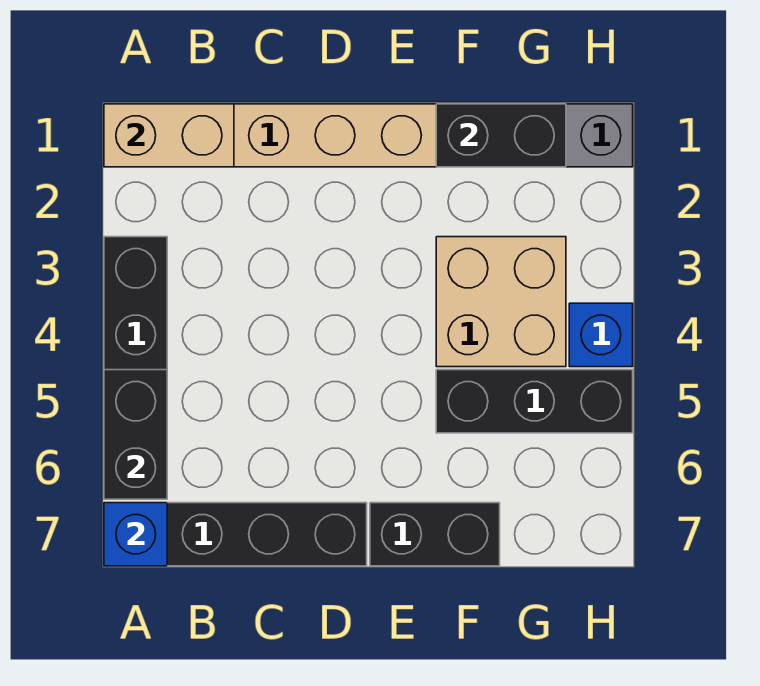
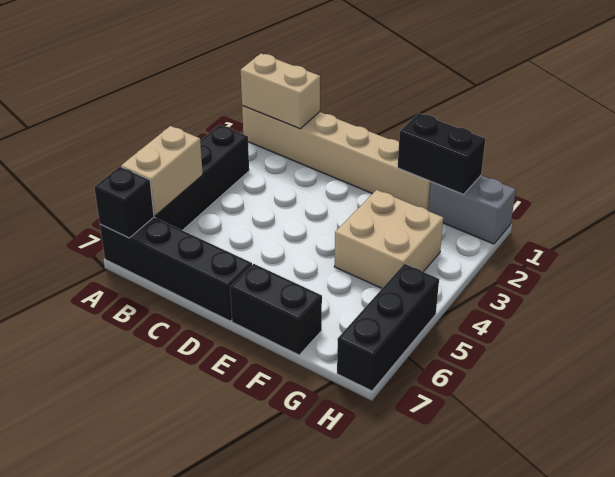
black 1x2 brick [104,370,167,499] -> tan 1x2 brick [121,126,203,216]
blue 1x1 brick [104,503,167,566] -> black 1x1 brick [94,167,154,238]
black 1x3 brick [436,370,633,433] -> black 1x3 brick turned to [337,264,439,391]
blue 1x1 brick [569,303,633,367] -> none

